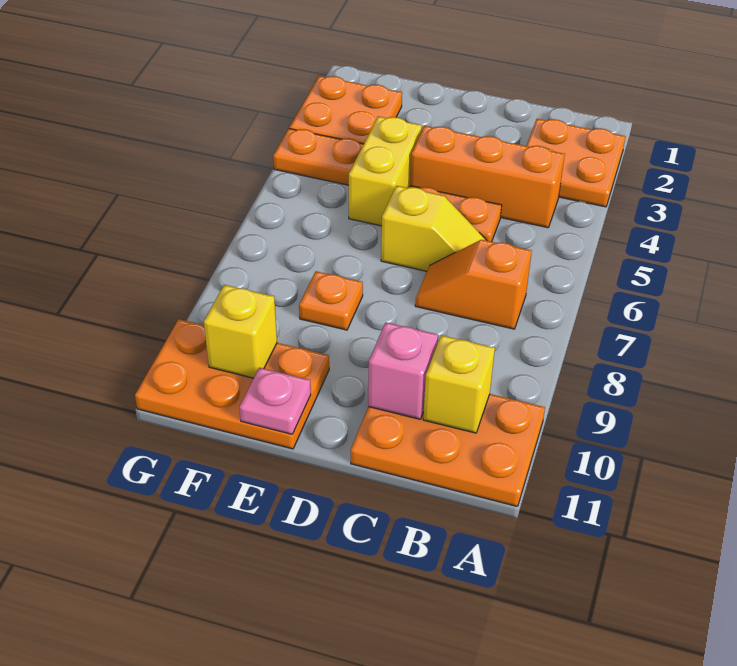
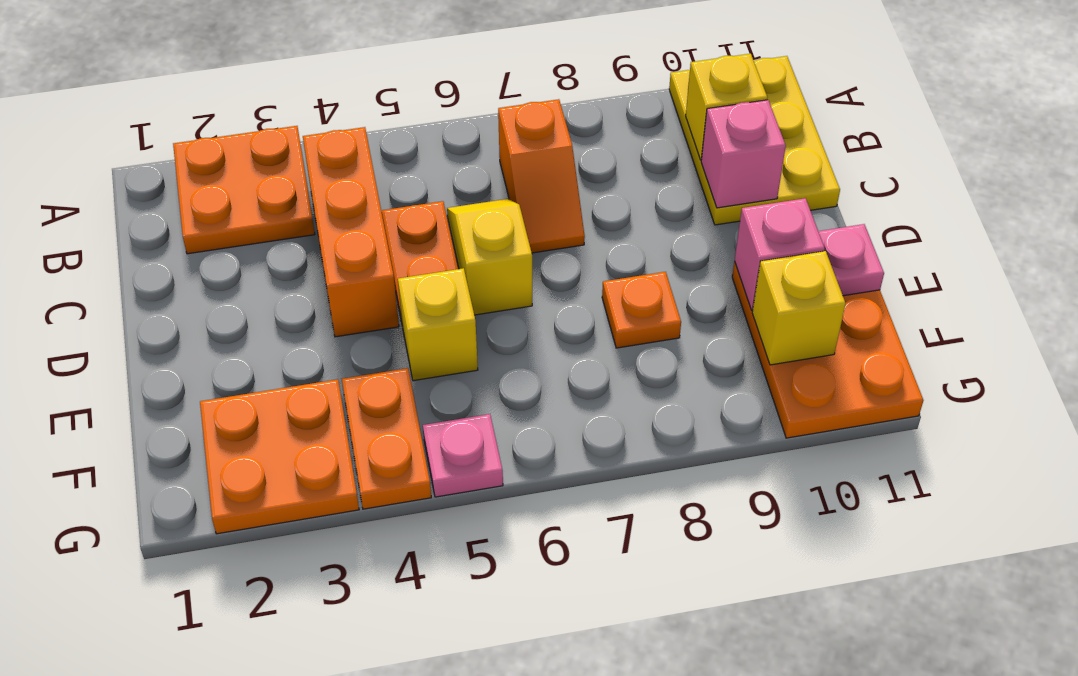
orange 2x3 plate [351,394,545,507] -> yellow 2x3 plate [669,56,840,225]
yellow 1x2 brick [349,116,422,226] -> yellow 1x1 brick [398,268,478,381]
none -> pink 1x1 brick [735,198,825,310]
none -> pink 1x1 plate [423,414,503,497]

